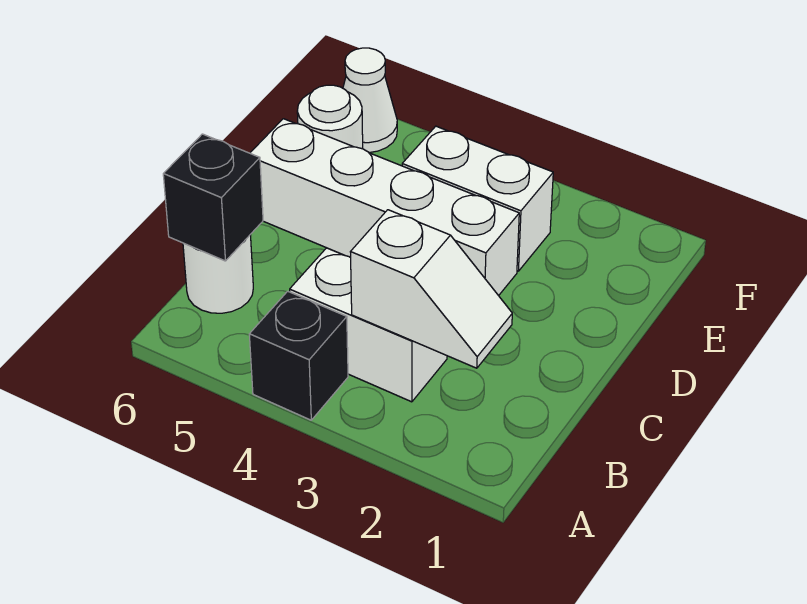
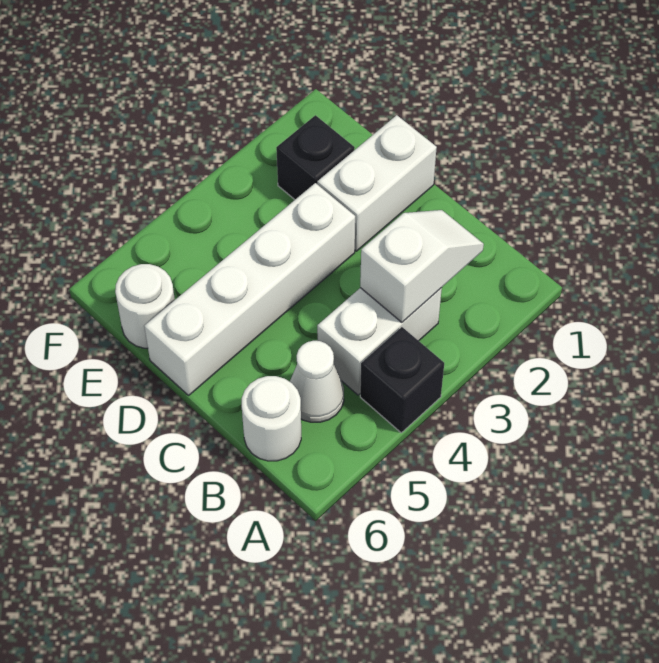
black 1x1 brick [163,134,263,261] -> black 1x1 brick moved to [276,115,355,200]
white 1x2 brick [402,126,553,271] -> white 1x2 brick moved to [317,115,437,251]
white 1x1 cone [343,48,397,153] -> white 1x1 cone moved to [290,341,344,422]

